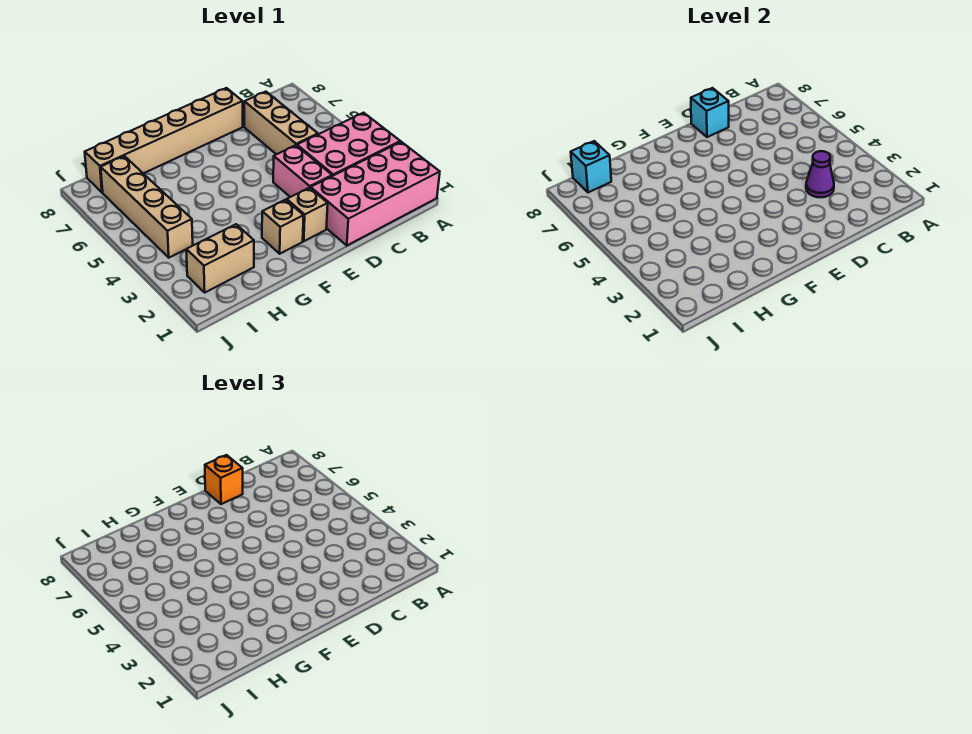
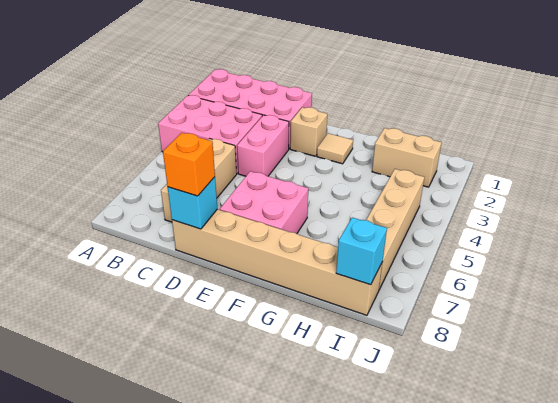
purple 1x1 cone [806,151,834,197] -> none
none -> pink 2x2 brick [220,171,308,234]
tan 1x1 brick [262,200,304,254] -> tan 1x1 tile [317,133,353,164]

